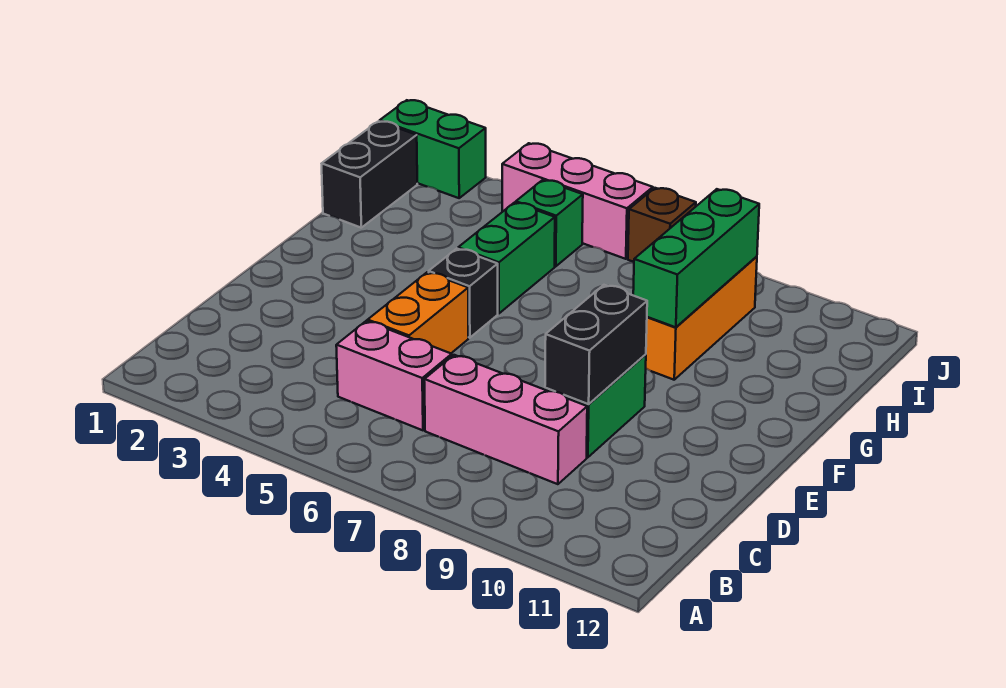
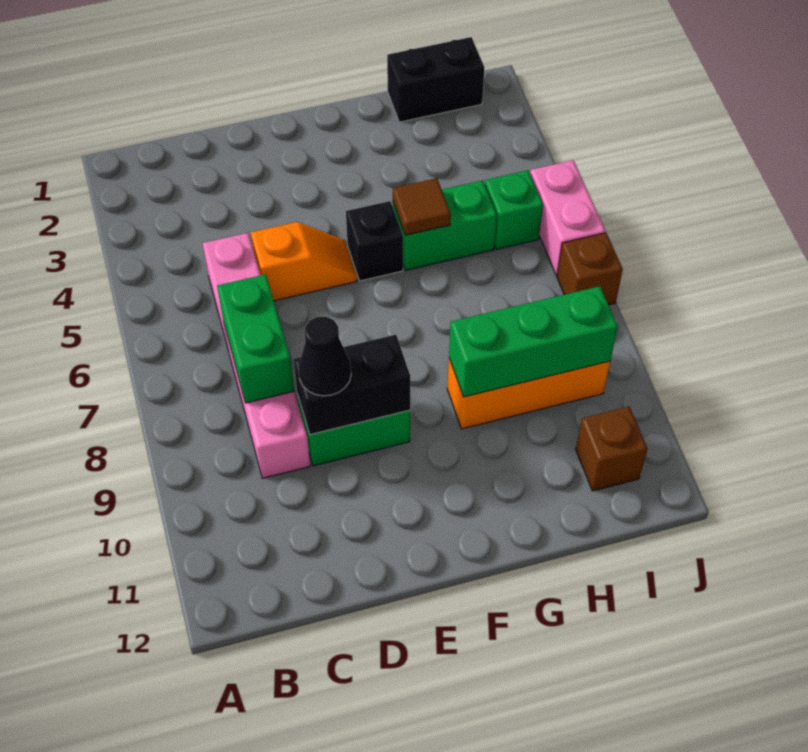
orange 1x2 brick [368,272,468,353] -> orange 1x2 slope [251,222,357,301]
none -> black 1x1 cone [298,317,351,396]
none -> brown 1x1 tile [393,178,451,235]
none -> brown 1x1 brick [576,407,647,491]
green 1x2 brick [380,100,486,198] -> green 1x2 brick moved to [217,274,294,403]
pink 1x3 brick [502,143,653,259] -> pink 1x2 brick [530,160,605,276]

